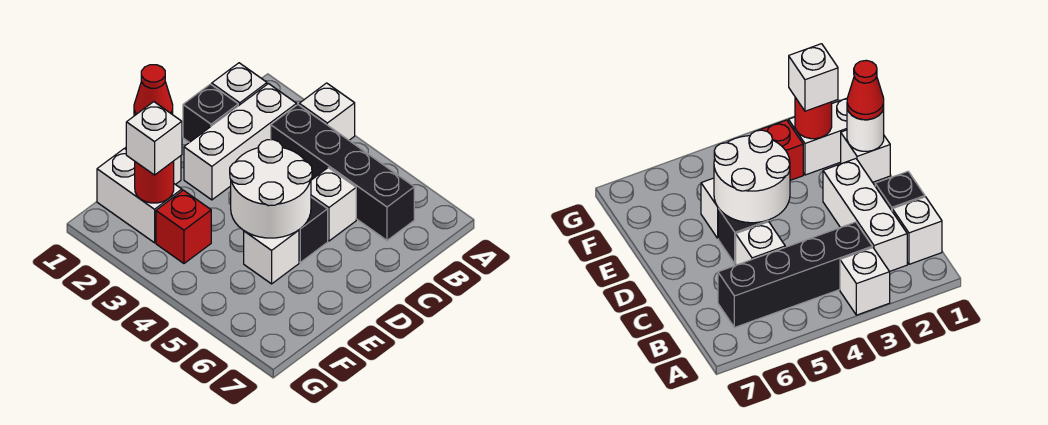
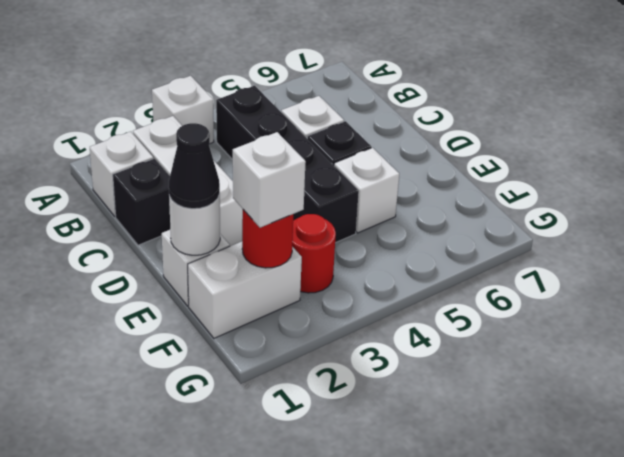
black 1x4 brick [271,105,414,240] -> black 1x4 brick turned to [216,86,359,243]
white 2x2 round brick [230,140,312,238] -> none
red 1x1 cone [134,65,173,116] -> black 1x1 cone [169,123,220,209]
red 1x1 brick [156,190,211,263] -> red 1x1 round brick [292,214,336,293]

